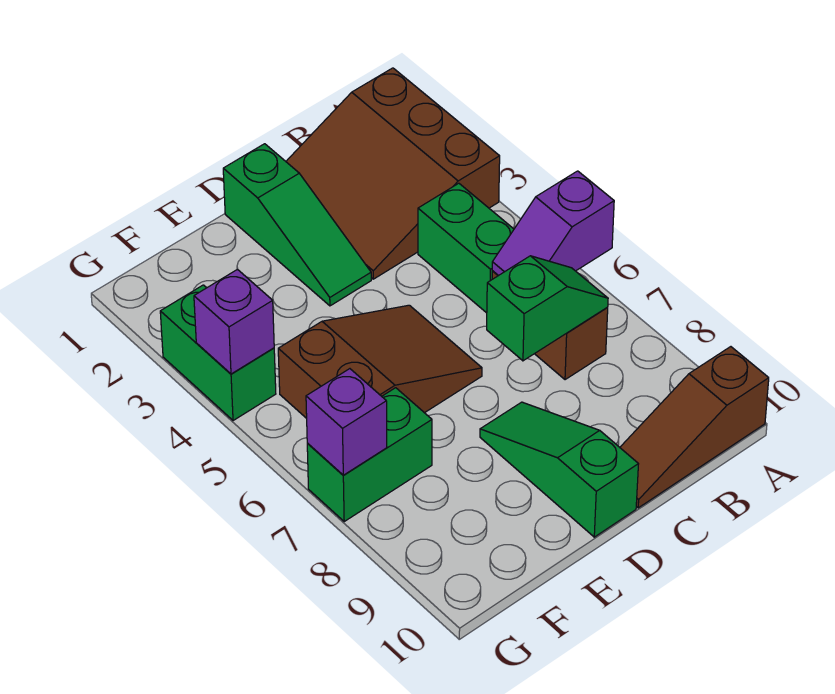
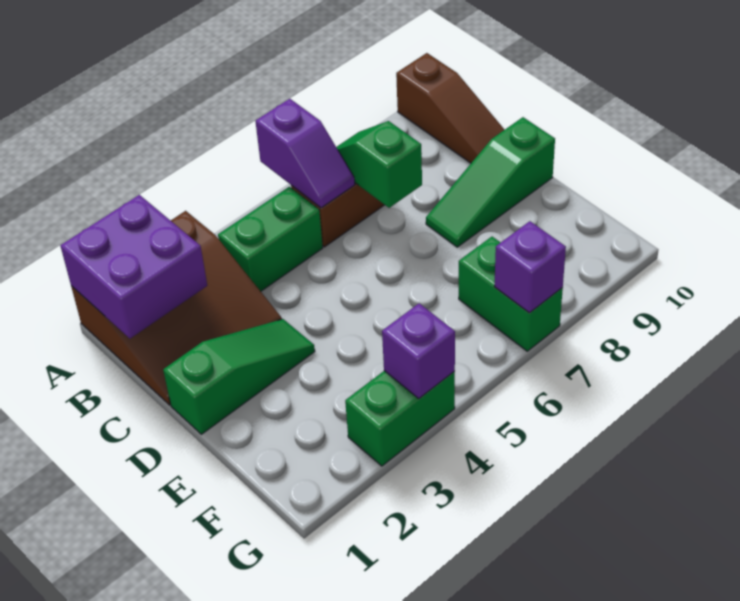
none -> purple 2x2 brick [60,195,207,338]
brown 2x3 slope [278,305,482,418] -> none

